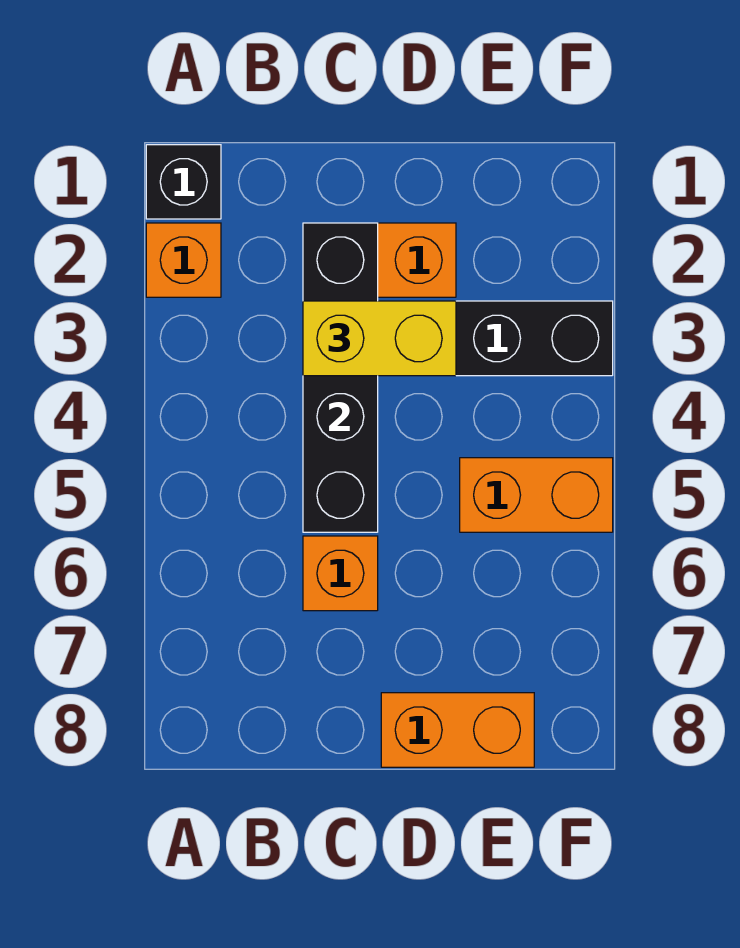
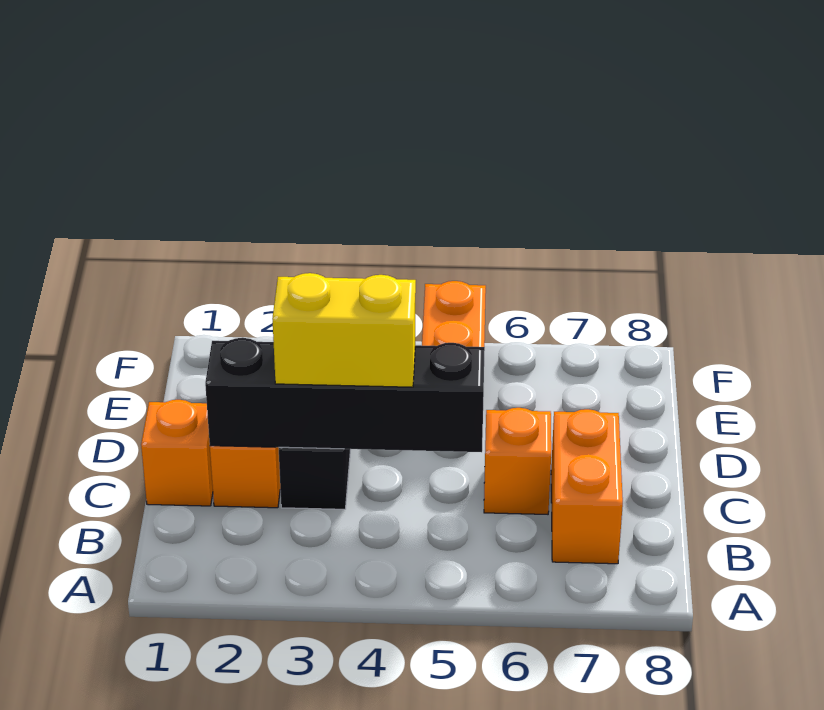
black 1x1 brick [146,145,221,219] -> none
orange 1x1 brick [146,223,221,297] -> orange 1x1 brick moved to [141,400,213,506]
yellow 1x2 brick [303,301,456,376] -> yellow 1x2 brick turned to [272,273,416,387]
orange 1x2 brick [381,693,534,767] -> orange 1x2 brick moved to [551,409,623,564]

